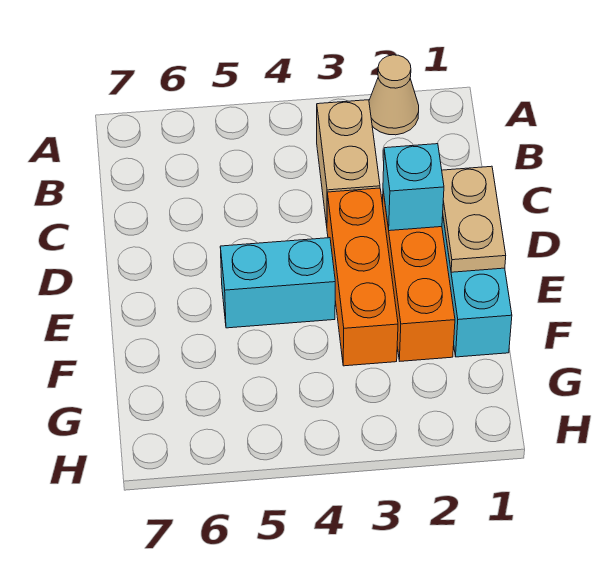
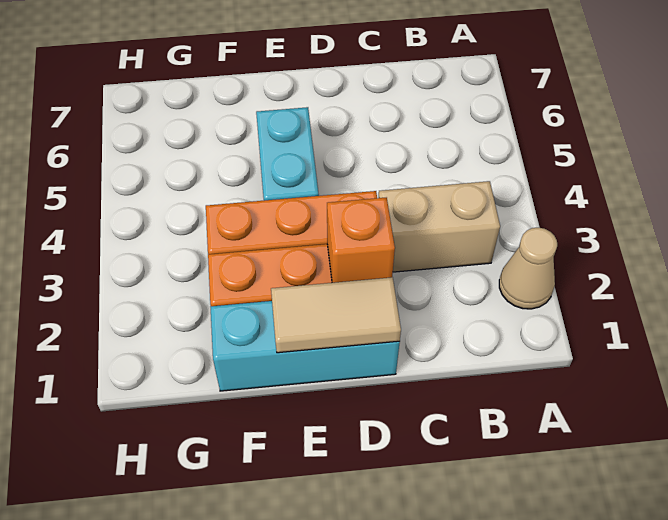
tan 1x2 plate [442,166,506,272] -> tan 1x2 tile [271,277,401,353]
cyan 1x1 brick [383,144,444,231] -> orange 1x1 brick [327,198,395,283]

